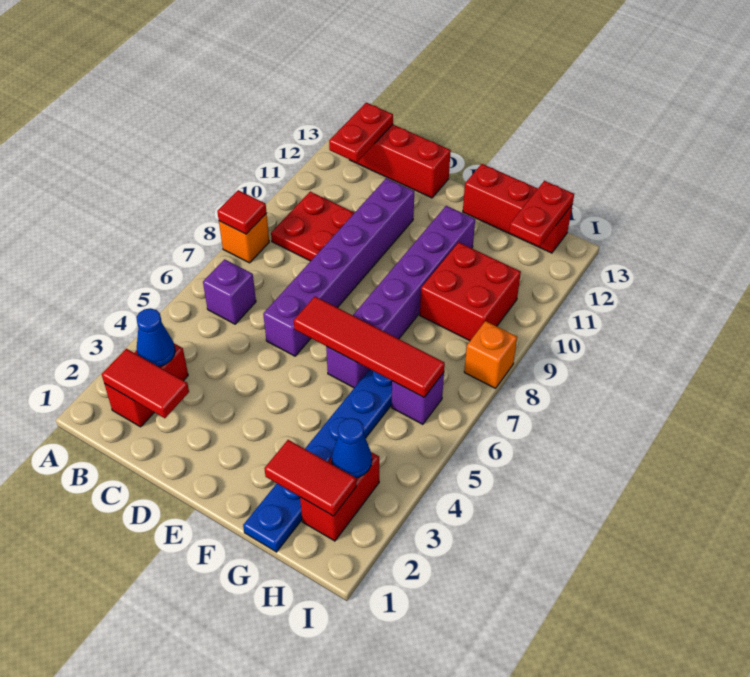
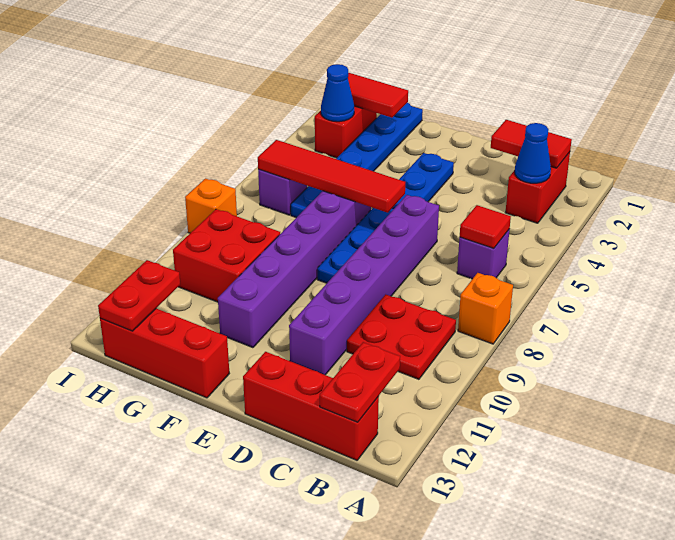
red 1x1 tile [217,190,267,234] -> red 1x1 tile moved to [460,205,511,249]
none -> blue 1x6 plate [317,153,454,283]

